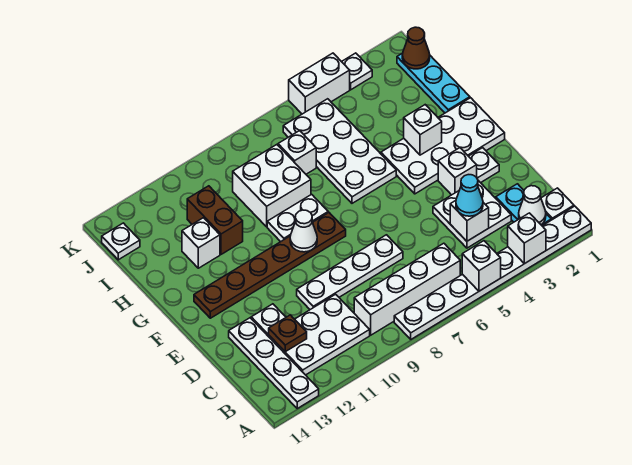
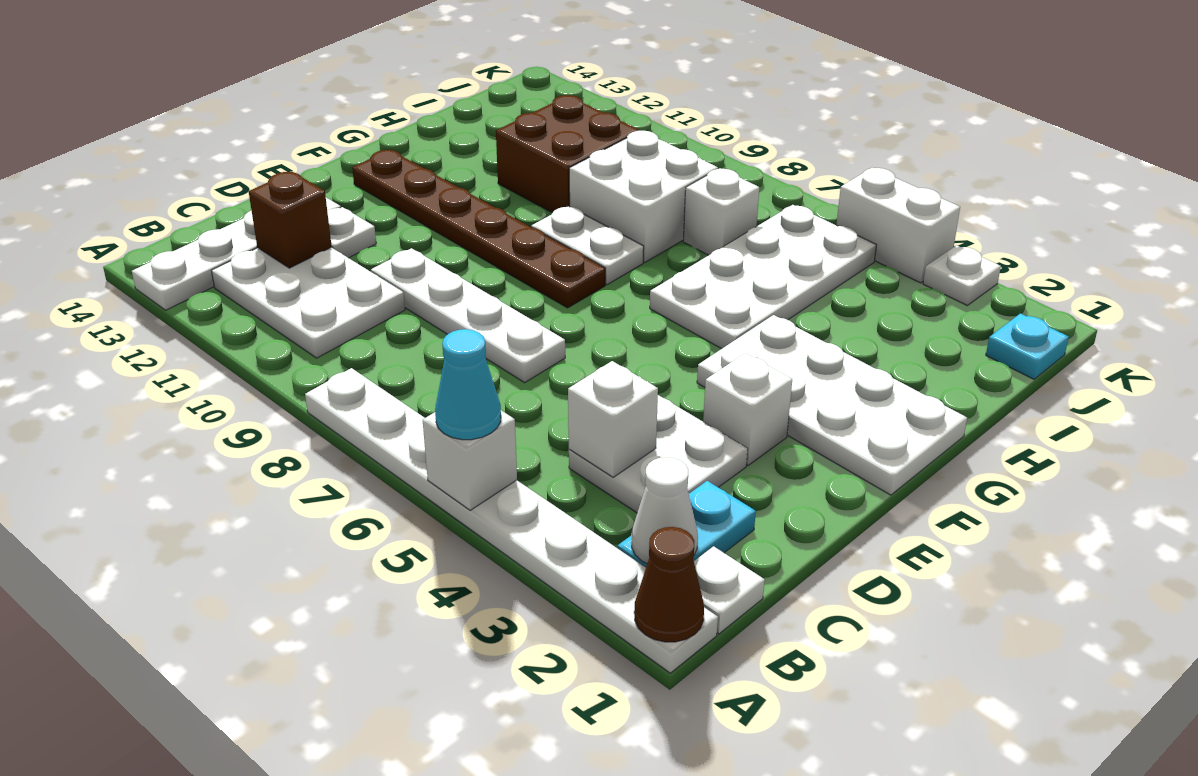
white 1x1 brick [508,213,546,264] -> none
white 1x4 brick [354,243,460,335] -> none
cyan 1x1 cone [456,175,483,216] -> cyan 1x1 cone moved to [435,329,501,440]
brown 1x1 plate [269,315,307,352] -> brown 1x1 brick [249,171,332,268]
white 1x1 plate [469,148,499,183] -> none
white 1x1 cone [290,210,317,252] -> none
white 1x1 brick [404,105,442,155] -> none
cyan 1x3 plate [397,53,470,113] -> cyan 1x1 plate [986,314,1069,379]
brown 1x2 brick [187,186,243,254] -> brown 2x2 brick [496,95,639,213]
white 1x1 brick [182,218,220,268] -> none
brown 1x1 cone [402,27,430,69] -> brown 1x1 cone moved to [634,527,704,642]
white 1x1 plate [102,223,140,260] -> none

